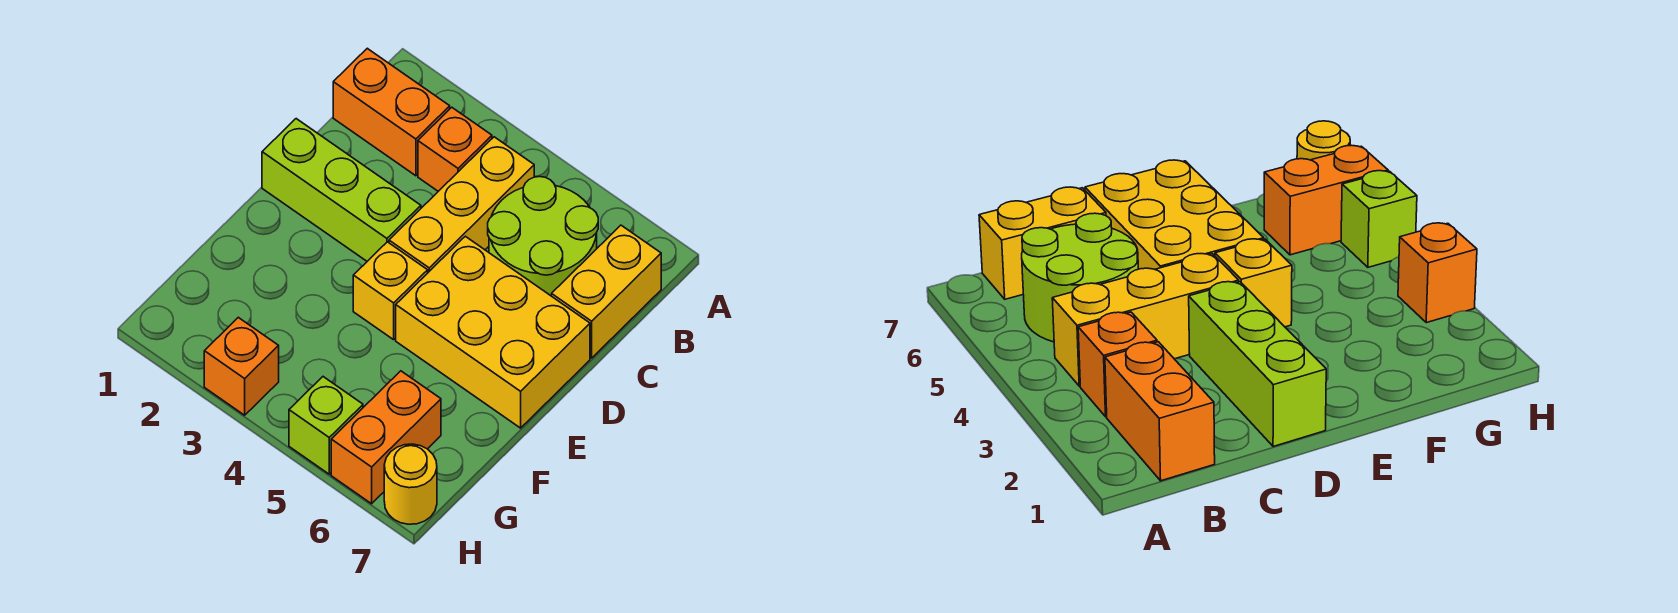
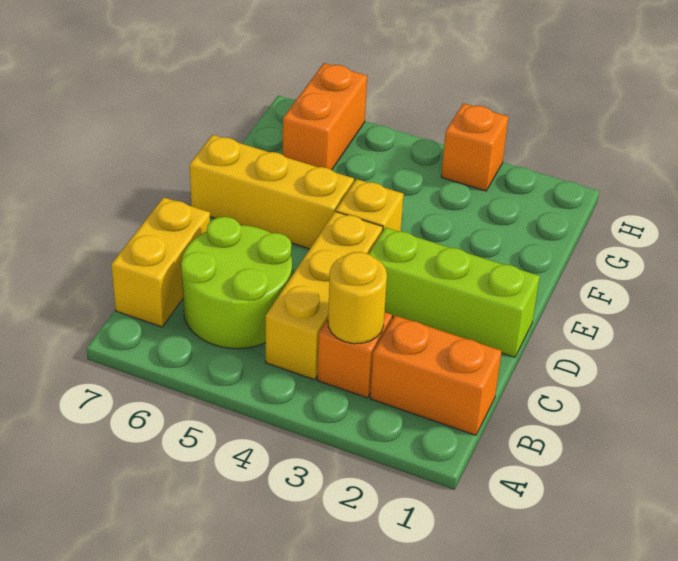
yellow 2x3 brick [396,236,590,428] -> yellow 1x3 brick [190,135,354,249]
lime 1x1 brick [289,377,363,474] -> none
yellow 1x1 round brick [384,444,437,524] -> yellow 1x1 round brick moved to [328,252,387,344]

